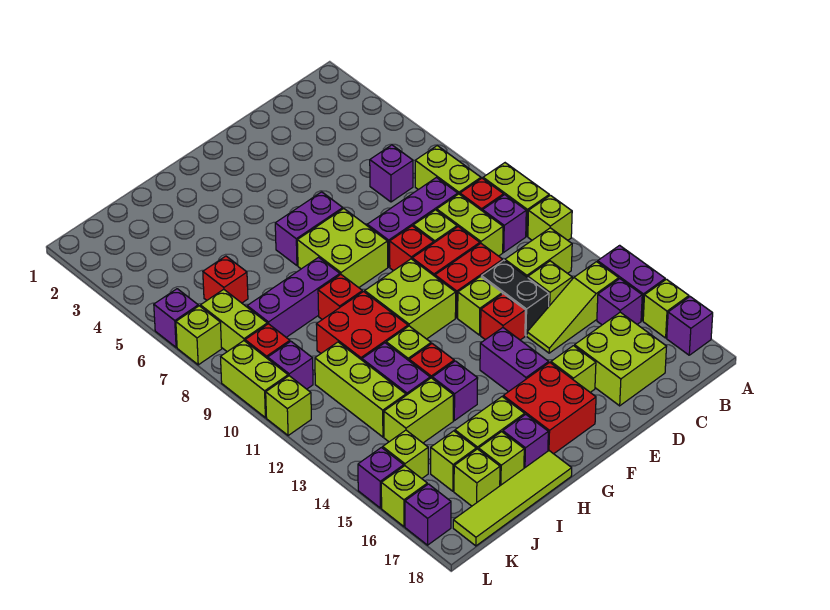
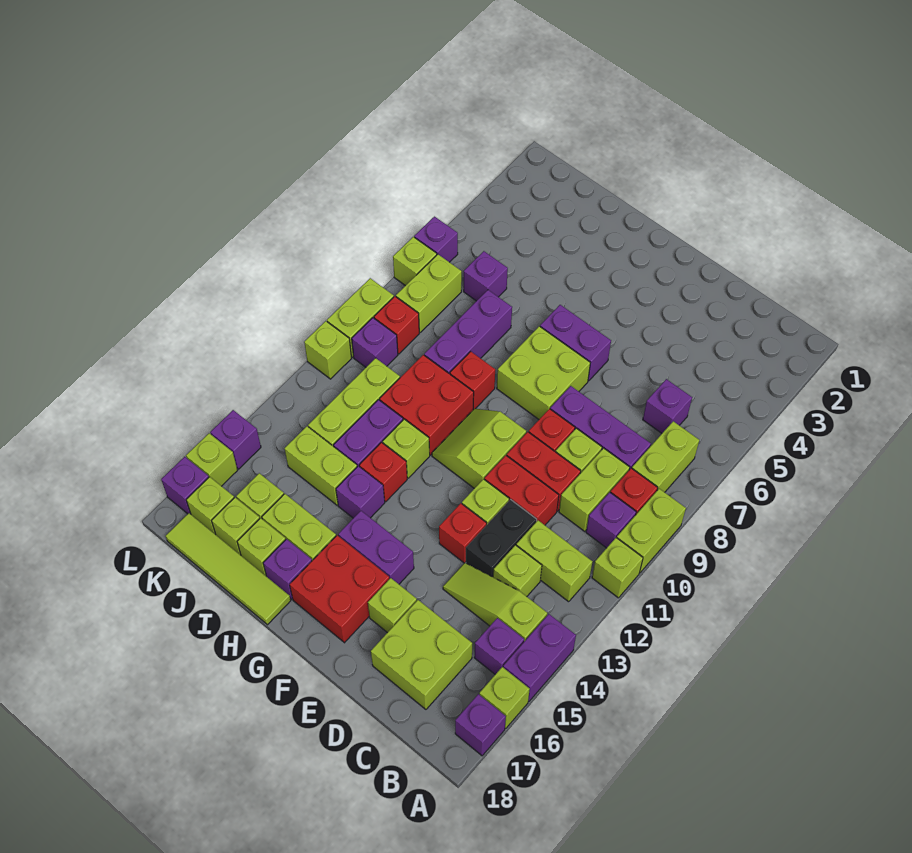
lime 2x2 brick [365,259,456,339] -> lime 2x2 slope [432,409,526,488]
purple 1x2 brick [480,328,549,392] -> purple 1x2 brick turned to [338,511,414,584]
purple 1x3 brick [247,258,340,337] -> purple 1x3 brick turned to [424,290,512,374]
red 1x1 brick [203,256,248,303] -> purple 1x1 brick [464,251,508,301]
lime 1x1 brick [383,430,428,479] -> lime 1x1 brick moved to [186,477,234,535]

